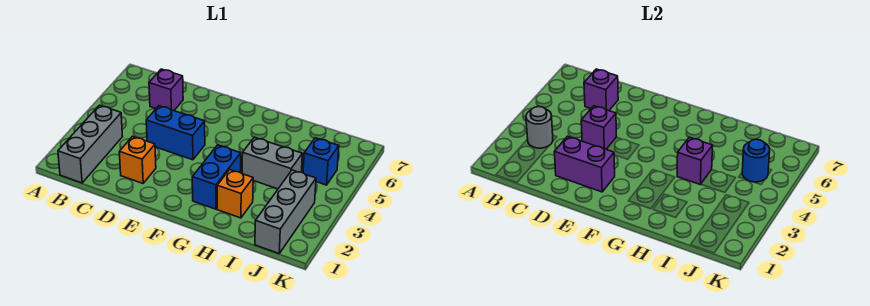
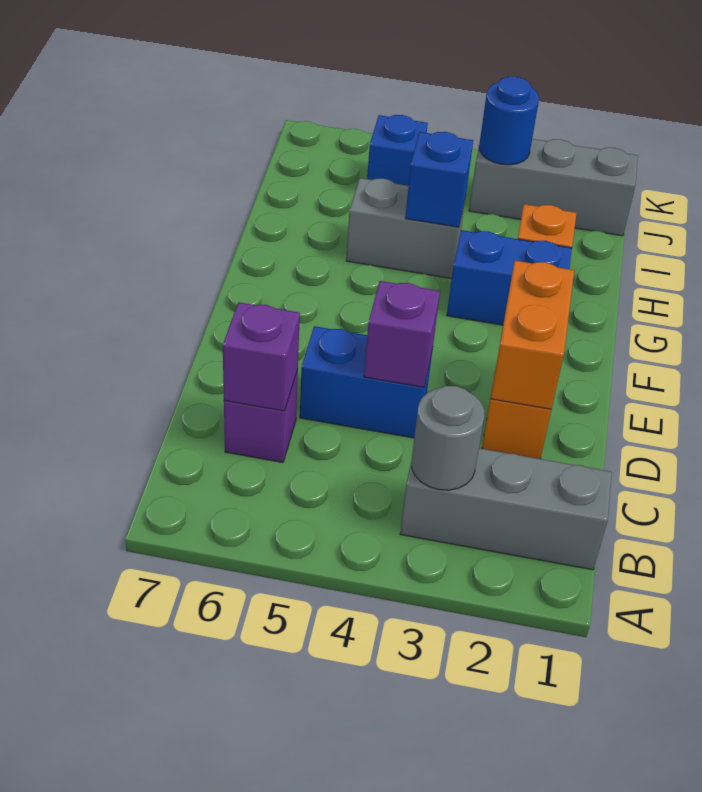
purple 1x2 brick [554,136,615,192] -> orange 1x2 brick [491,261,574,409]
blue 1x2 brick [146,106,205,160] -> blue 1x2 brick turned to [300,326,433,438]
grey 1x2 brick [242,137,302,189] -> grey 1x2 brick turned to [346,178,465,279]
purple 1x1 brick [677,137,713,184] -> blue 1x1 brick [405,132,473,227]
blue 1x1 round brick [742,139,770,182] -> blue 1x1 round brick moved to [479,77,539,165]

